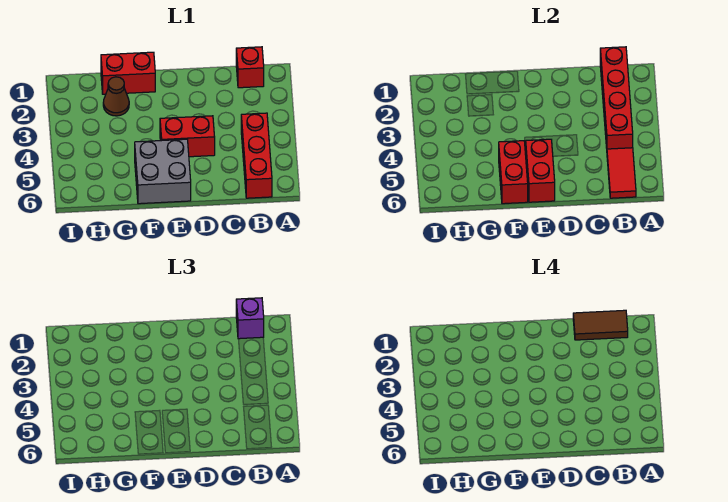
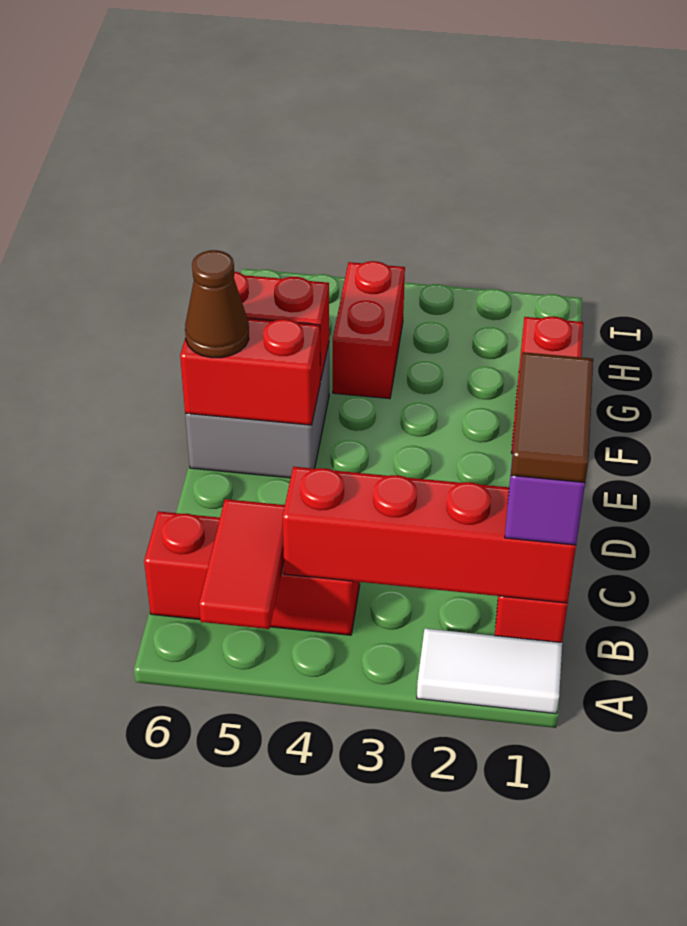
none -> white 1x2 tile [417,629,562,714]
red 1x2 tile [607,148,636,198] -> red 1x2 tile turned to [199,499,285,629]
red 1x2 brick [160,116,215,157] -> red 1x2 brick moved to [333,261,405,399]
brown 1x1 cone [103,77,129,116] -> brown 1x1 cone moved to [185,250,249,358]

